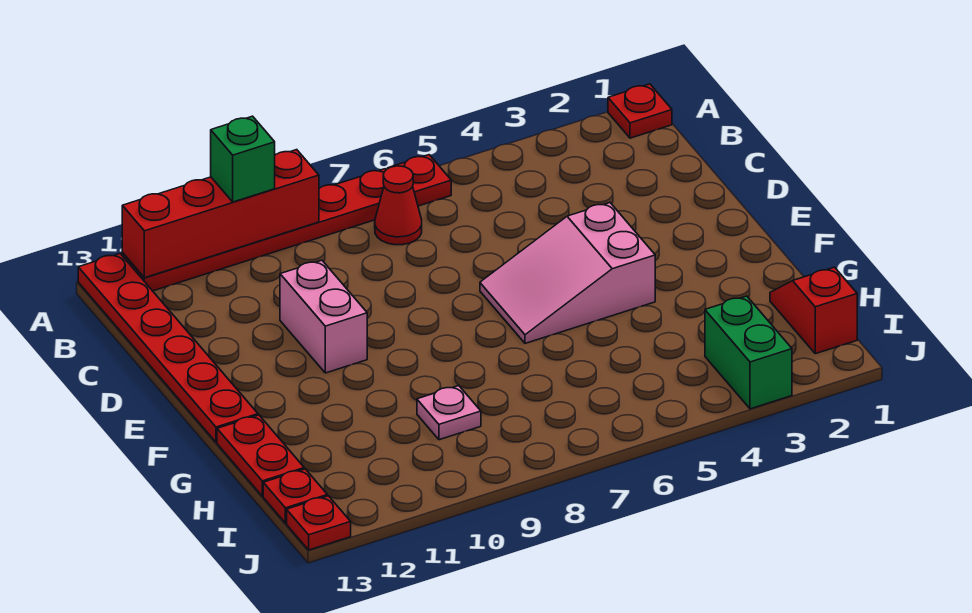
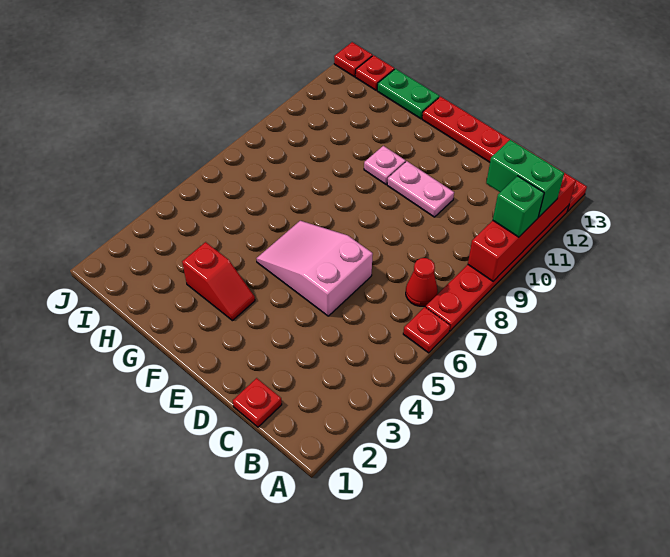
red 1x1 plate [608,84,672,138] -> red 1x1 plate moved to [233,378,282,427]
pink 1x2 brick [280,260,367,373] -> pink 1x2 plate [387,161,454,217]
pink 2x3 slope [480,203,655,343] -> pink 2x3 slope turned to [256,221,373,316]
red 1x2 plate [217,415,304,496] -> green 1x2 plate [377,69,439,119]
red 1x2 slope [770,267,857,354] -> red 1x2 slope moved to [182,242,255,321]
pink 1x1 plate [417,386,481,440] -> pink 1x1 plate moved to [364,146,406,184]
green 1x2 brick [705,296,792,409] -> green 1x2 brick moved to [486,140,564,217]

